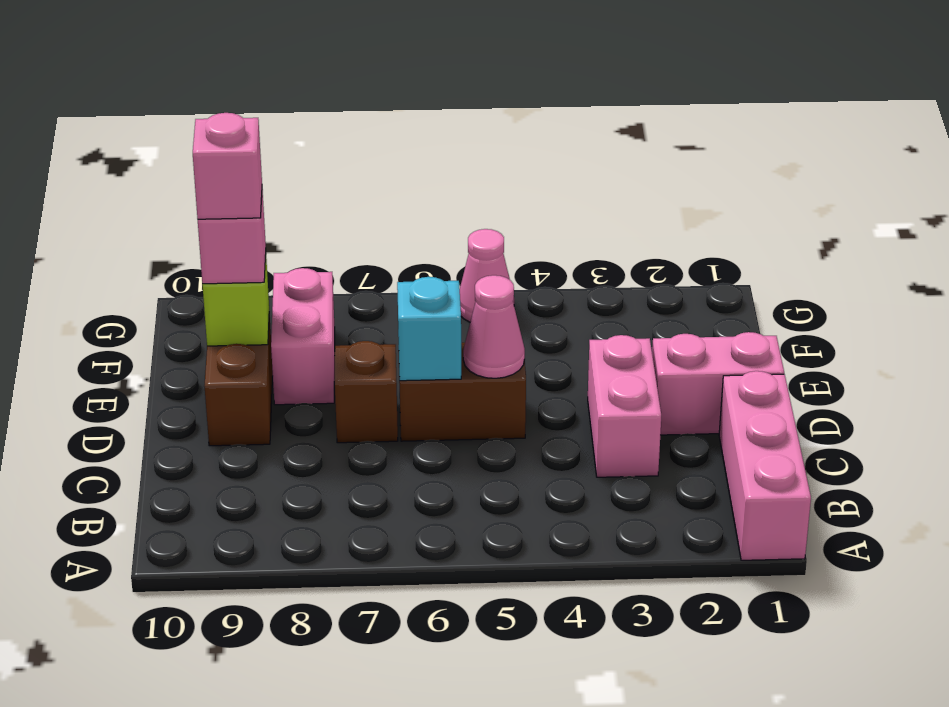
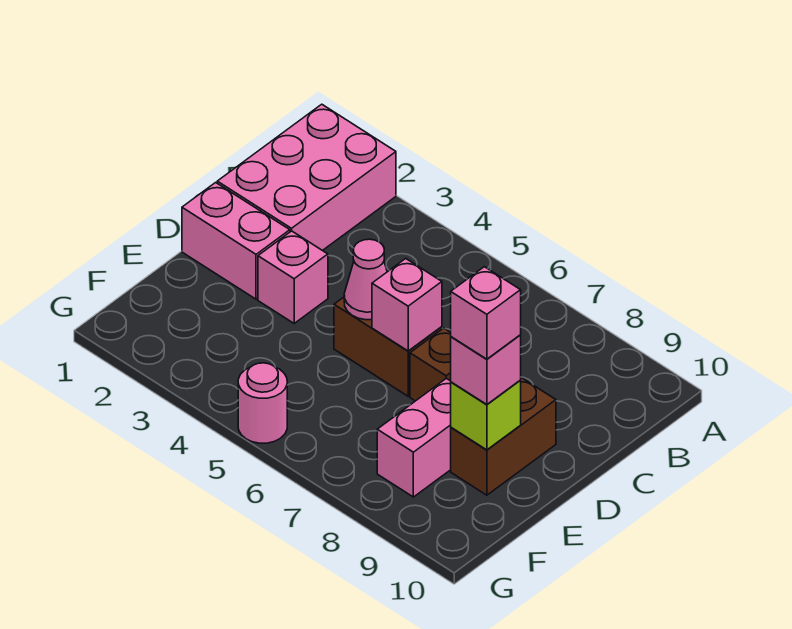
pink 1x3 brick [719,371,811,560] -> pink 2x3 brick [217,104,396,251]
pink 1x2 brick [588,335,661,477] -> pink 1x1 brick [258,231,328,323]
cyan 1x1 brick [397,277,461,381] -> pink 1x1 brick [372,259,442,351]
pink 1x1 cone [460,229,514,322] -> pink 1x1 round brick [238,363,287,443]

